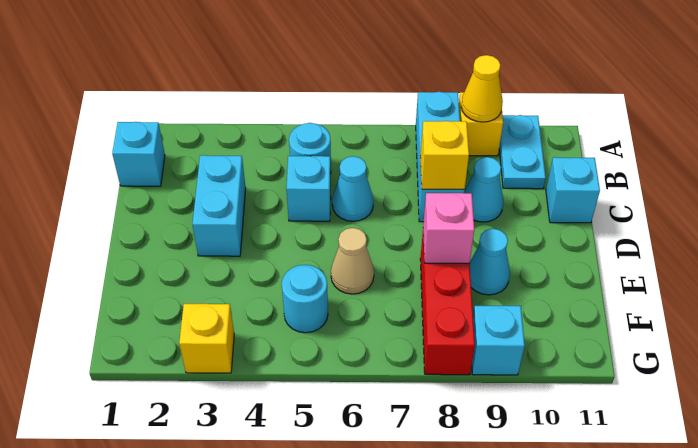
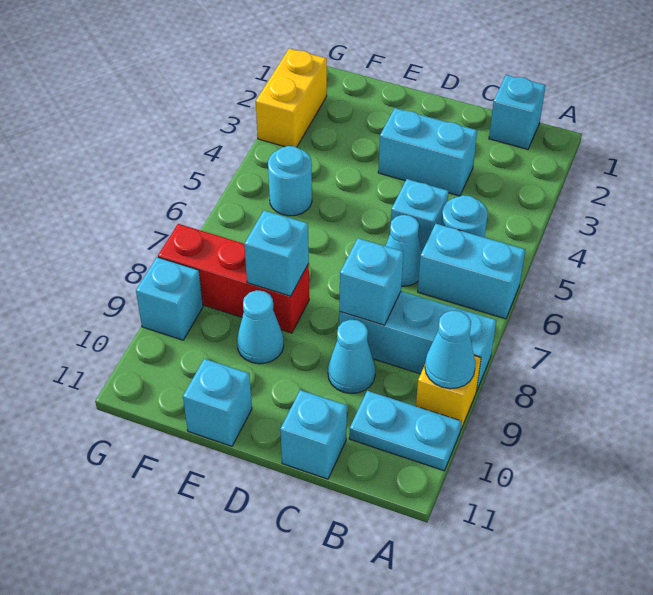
none -> cyan 1x2 brick [418,224,525,319]
yellow 1x1 cone [461,55,503,122] -> cyan 1x1 cone [425,311,476,389]
yellow 1x1 brick [420,121,469,189] -> cyan 1x1 brick [340,238,404,325]
tan 1x1 cone [331,228,374,294] -> none
pink 1x1 brick [423,193,474,263] -> cyan 1x1 brick [244,210,309,296]
none -> cyan 1x1 brick [183,359,252,446]
yellow 1x1 brick [179,304,234,373] -> yellow 1x2 brick [256,48,327,147]

